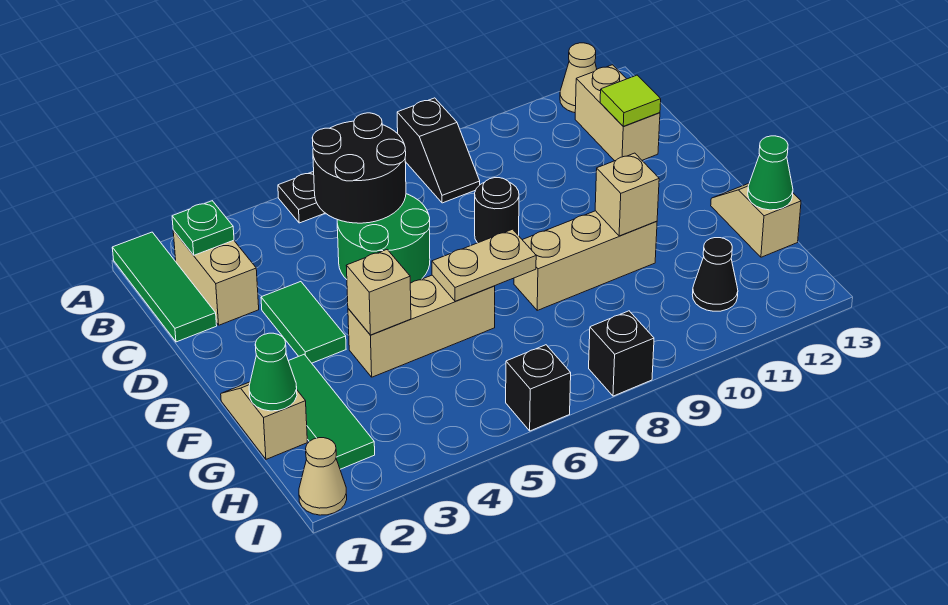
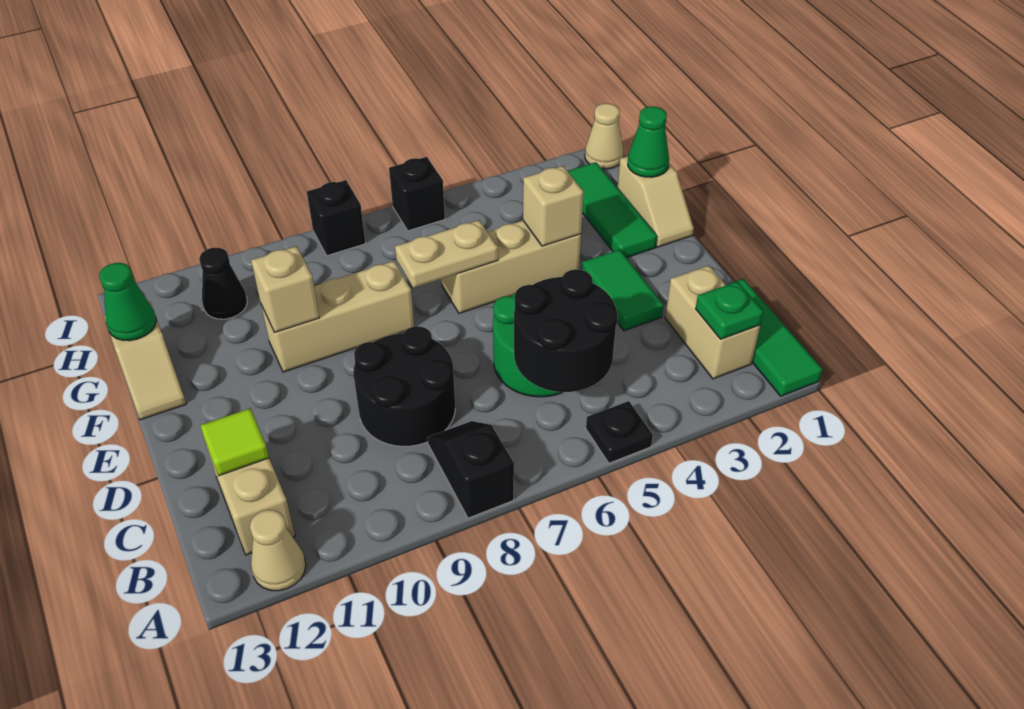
black 1x1 round brick [475,178,519,243] -> black 2x2 round brick [353,326,455,446]

